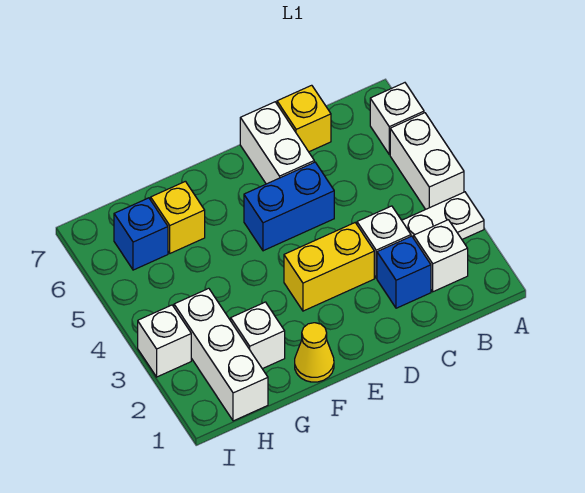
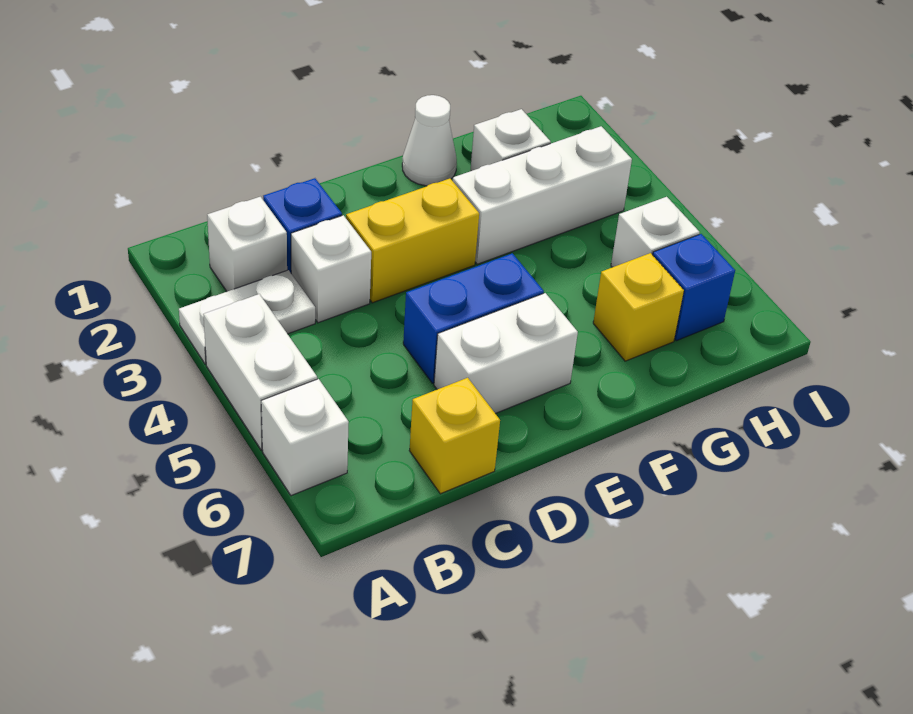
white 1x2 brick [240,102,314,184] -> white 1x2 brick turned to [434,293,578,414]
yellow 1x1 cone [295,323,334,382] -> white 1x1 cone [402,95,457,186]
white 1x3 brick [174,288,268,421] -> white 1x3 brick turned to [453,126,632,264]
white 1x1 brick [138,305,191,377] -> white 1x1 brick moved to [611,197,700,267]

